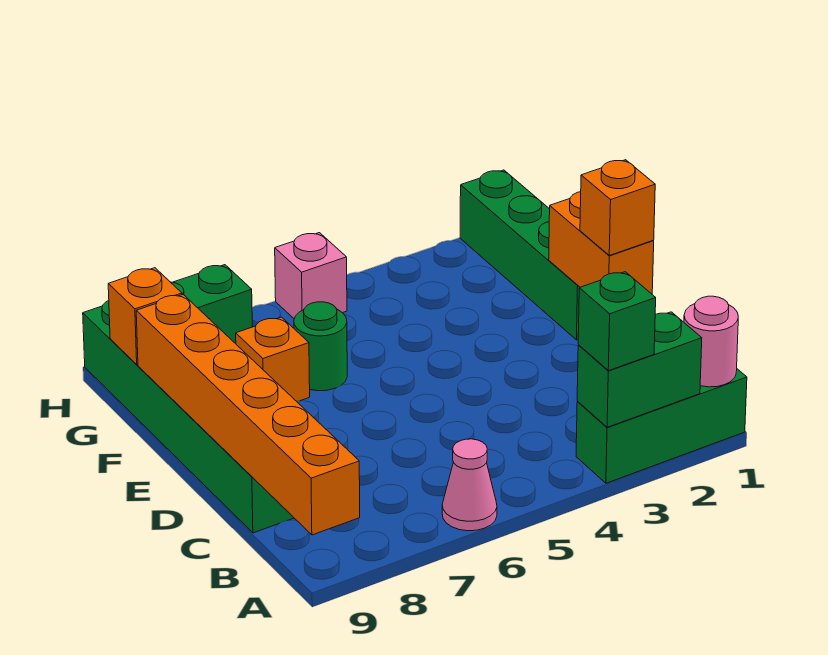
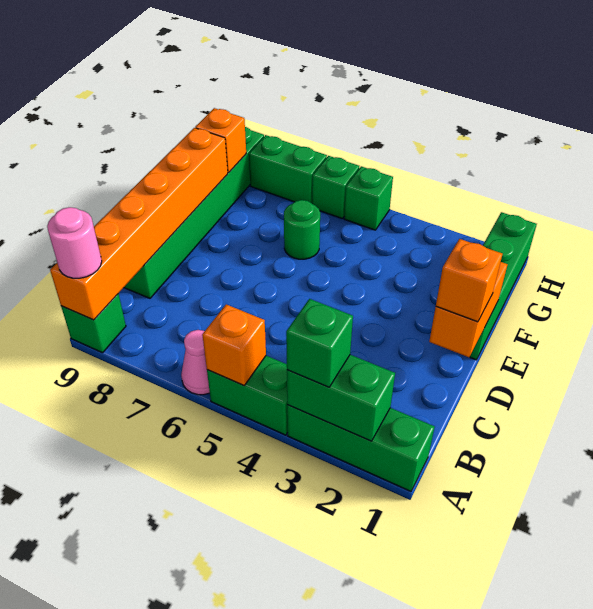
pink 1x1 round brick [684,296,738,387] -> pink 1x1 round brick moved to [47,207,102,278]
none -> green 1x2 brick [207,356,288,435]
none -> green 1x1 brick [61,294,126,353]
orange 1x1 brick [236,317,310,401] -> orange 1x1 brick moved to [202,304,266,386]
pink 1x1 brick [275,233,347,319] -> green 1x1 brick [344,166,393,230]
none -> green 1x1 brick [312,156,359,219]

